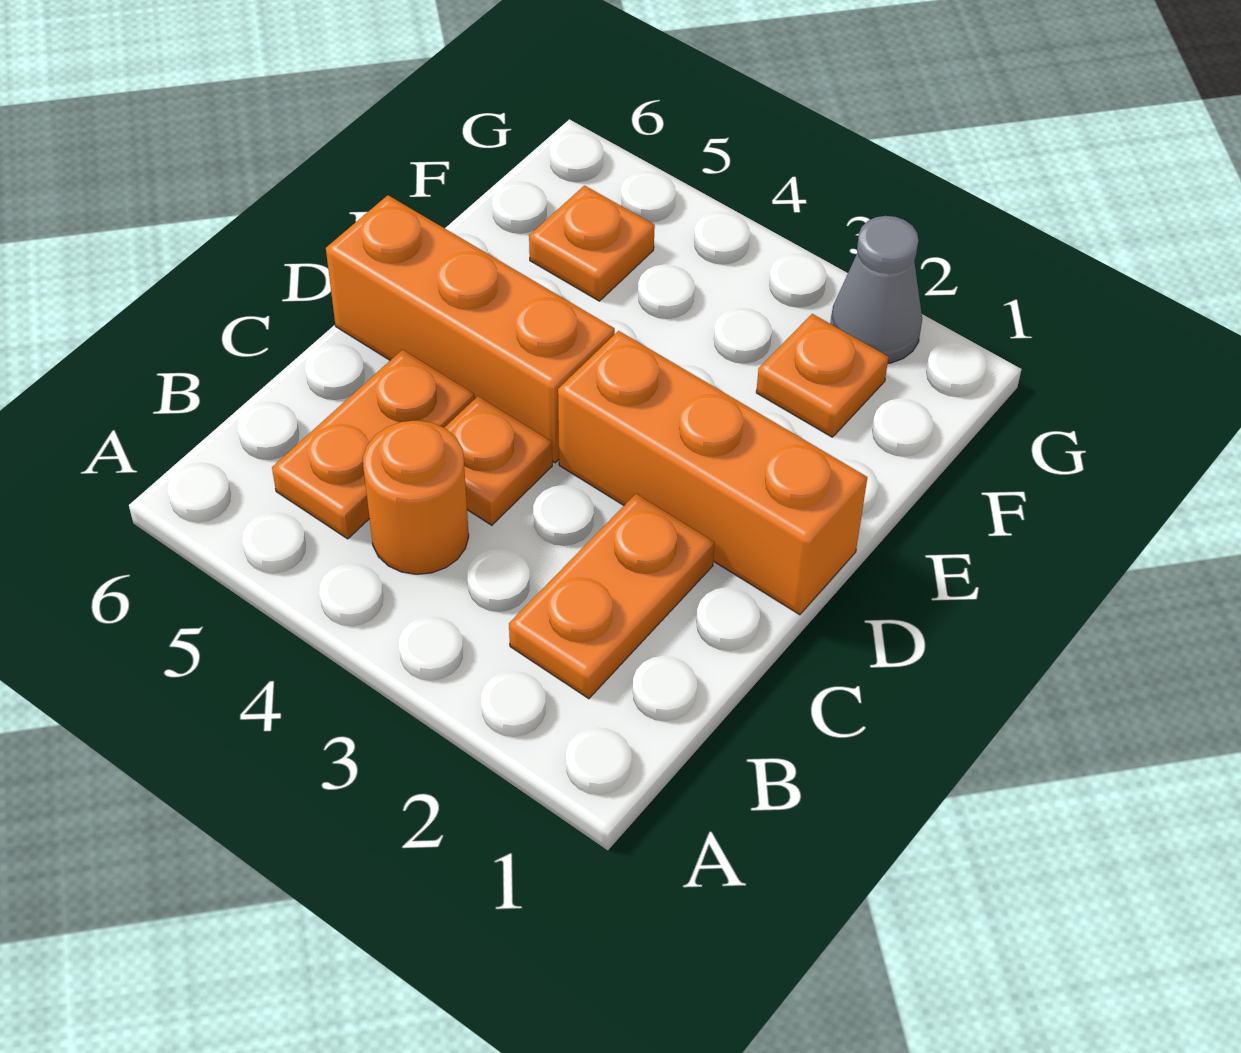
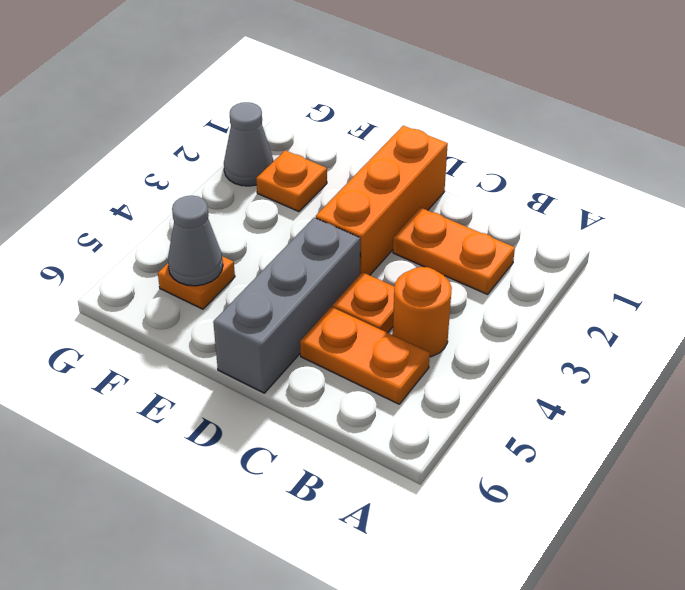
orange 1x3 brick [326,195,615,463] -> grey 1x3 brick [213,218,360,393]
none -> grey 1x1 cone [168,196,223,286]

